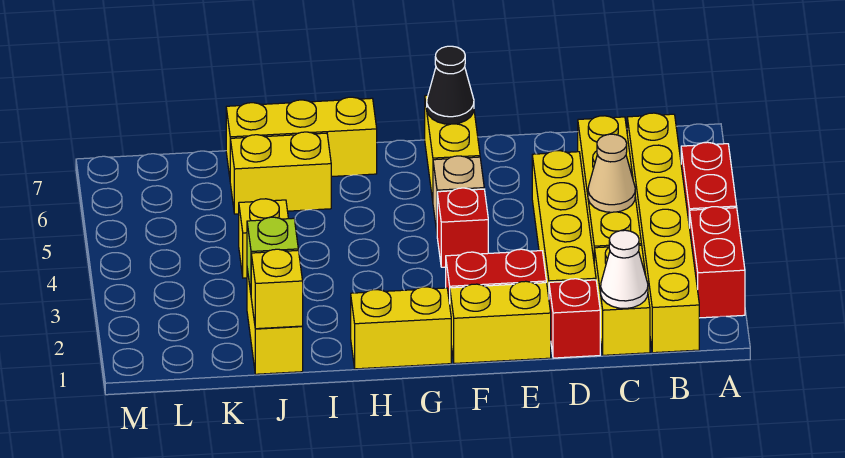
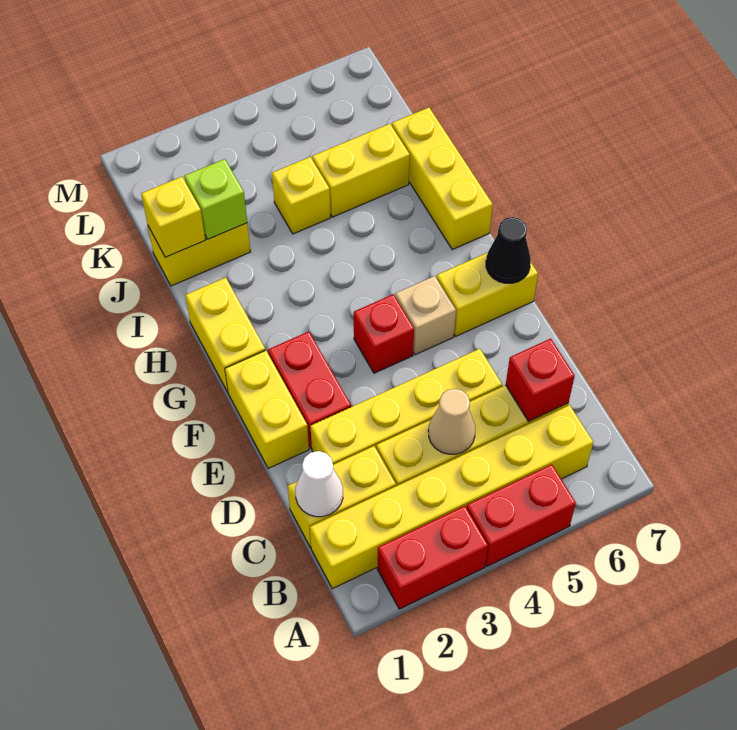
red 1x1 brick [549,279,600,358] -> red 1x1 brick moved to [506,339,575,422]
yellow 1x2 brick [230,132,331,214] -> yellow 1x2 brick turned to [312,124,410,217]

